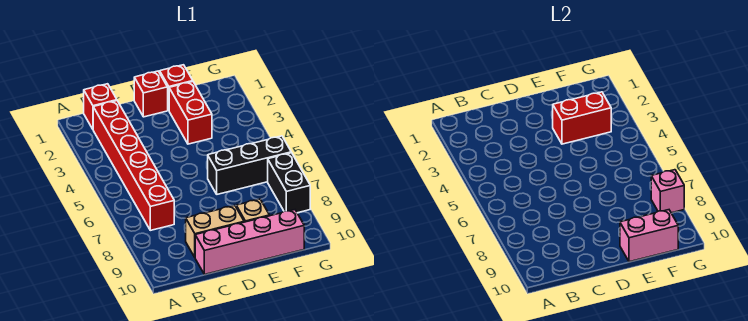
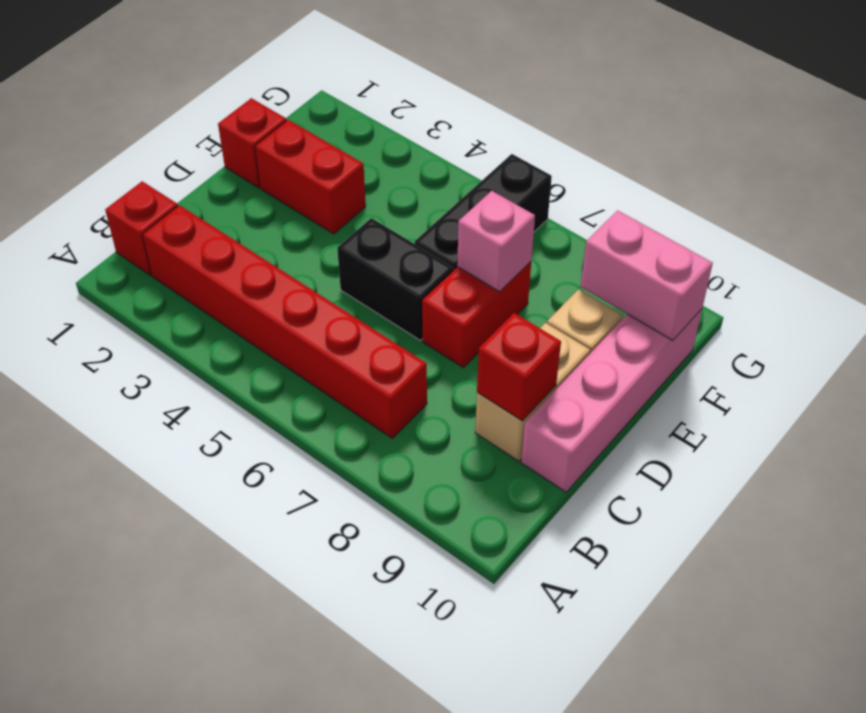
red 1x1 brick [134,71,168,117] -> red 1x1 brick moved to [477,313,561,421]
red 1x2 brick [553,92,611,144] -> red 1x2 brick moved to [422,262,531,368]
pink 1x2 brick [620,210,678,262] -> pink 1x2 brick turned to [580,210,713,340]
black 1x2 brick [268,153,310,213] -> black 1x2 brick moved to [337,218,454,340]
pink 1x1 brick [651,170,684,213] -> pink 1x1 brick moved to [457,191,535,292]

